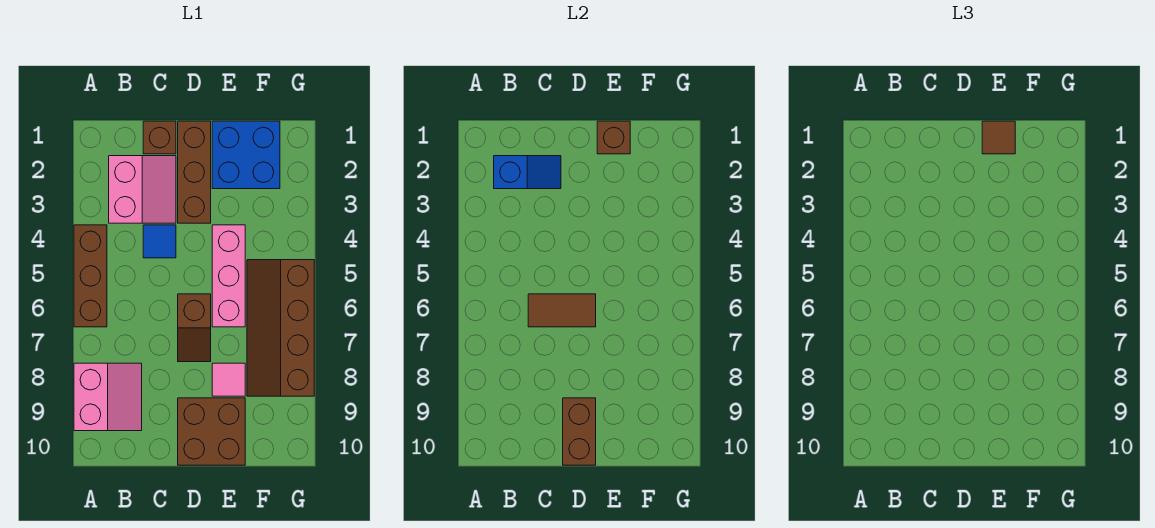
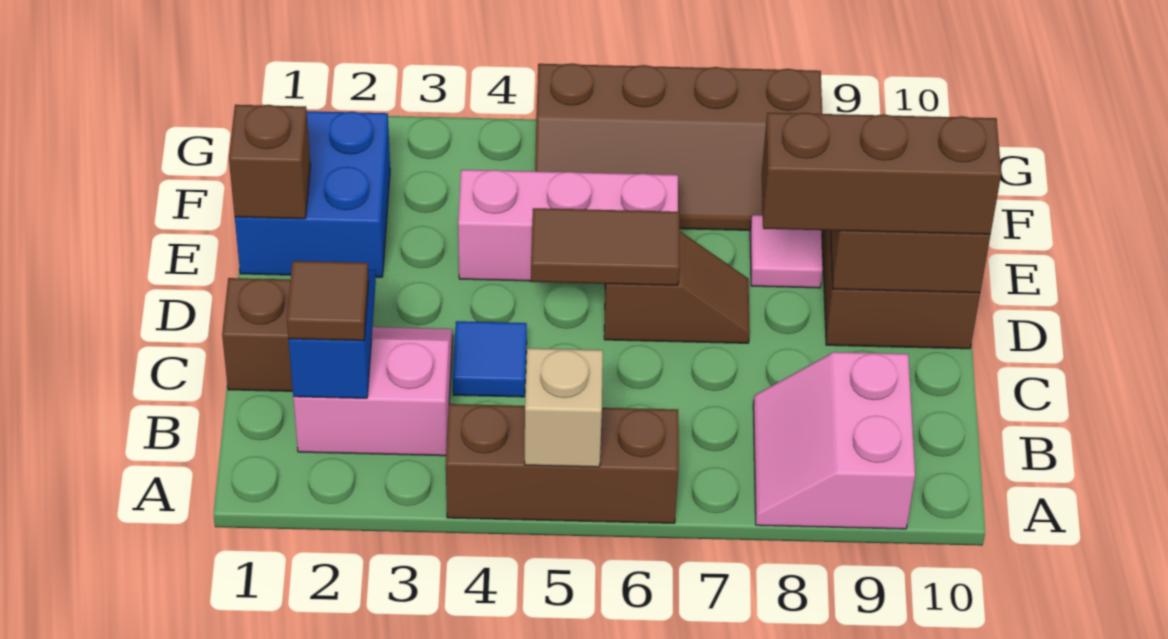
none -> tan 1x1 brick [525,348,603,467]
pink 2x2 slope [74,363,142,431] -> pink 2x2 slope turned to [753,352,915,529]
brown 1x2 tile [528,294,596,327] -> brown 1x2 tile turned to [531,208,679,285]
brown 1x3 brick [178,121,211,223] -> brown 1x3 brick moved to [762,113,1001,234]
brown 1x1 tile [982,121,1015,154] -> brown 1x1 tile moved to [287,261,369,341]

